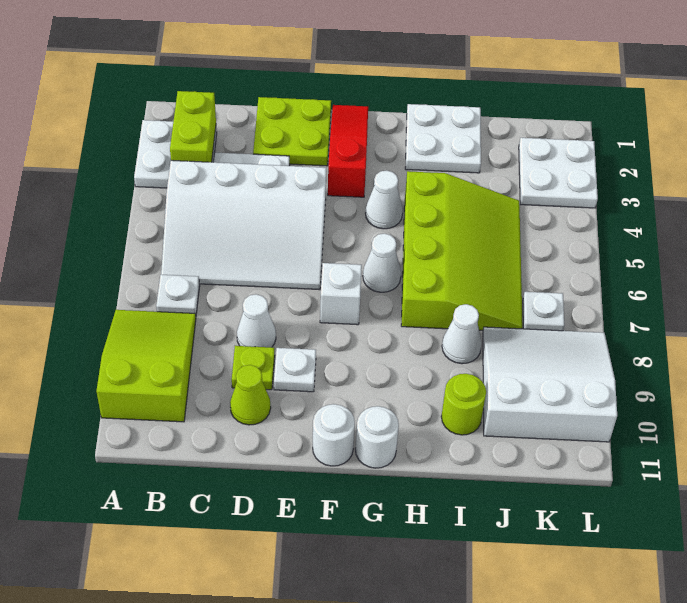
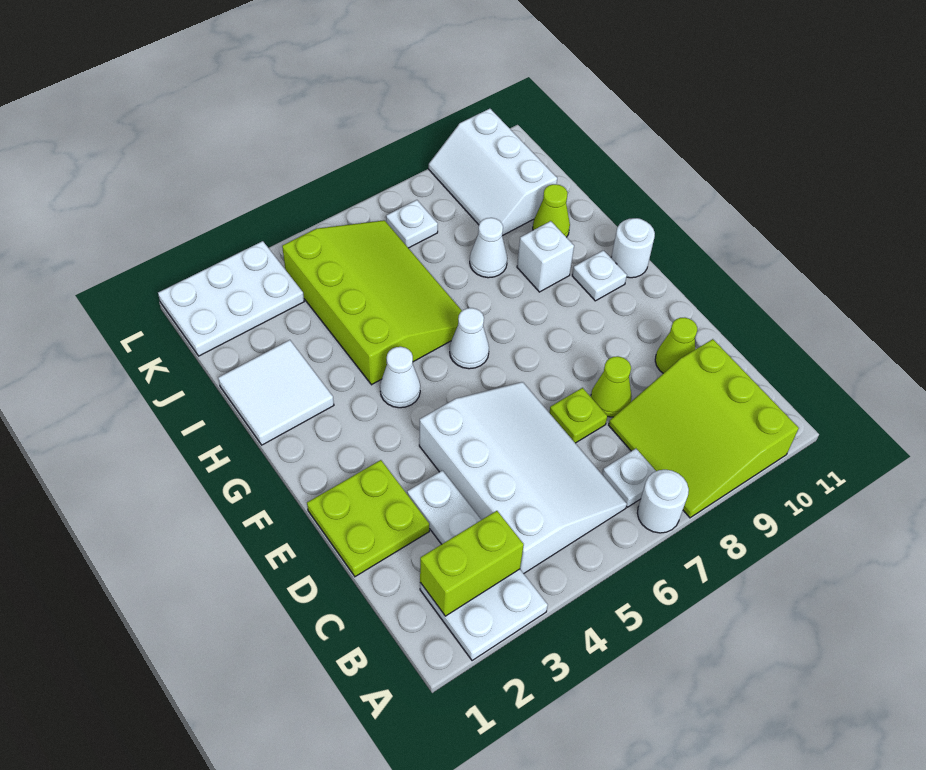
lime 2x3 slope [97,310,196,422] -> lime 3x3 slope [609,339,799,518]
white 1x1 cone [237,294,276,347] -> lime 1x1 cone [591,356,632,417]
lime 1x1 plate [232,346,275,390] -> lime 1x1 plate moved to [549,388,607,443]
white 1x1 plate [274,348,316,392] -> white 1x1 plate moved to [572,250,627,301]
red 1x3 slope [328,105,368,197] -> none
white 1x1 brick [320,263,362,325] -> white 1x1 brick moved to [517,221,574,292]
white 1x1 round brick [313,404,355,466] -> white 1x1 round brick moved to [637,470,689,533]
white 2x2 plate [405,104,481,173] -> white 2x2 tile [218,340,334,445]
lime 3x4 slope [401,171,523,330] -> lime 3x4 slope turned to [282,220,462,385]
lime 1x1 round brick [441,374,486,435] -> lime 1x1 cone [533,184,570,237]
white 3x3 slope [483,327,617,442] -> white 2x3 slope [429,109,557,236]
white 2x2 plate [519,138,598,208] -> white 2x3 plate [158,241,304,356]

